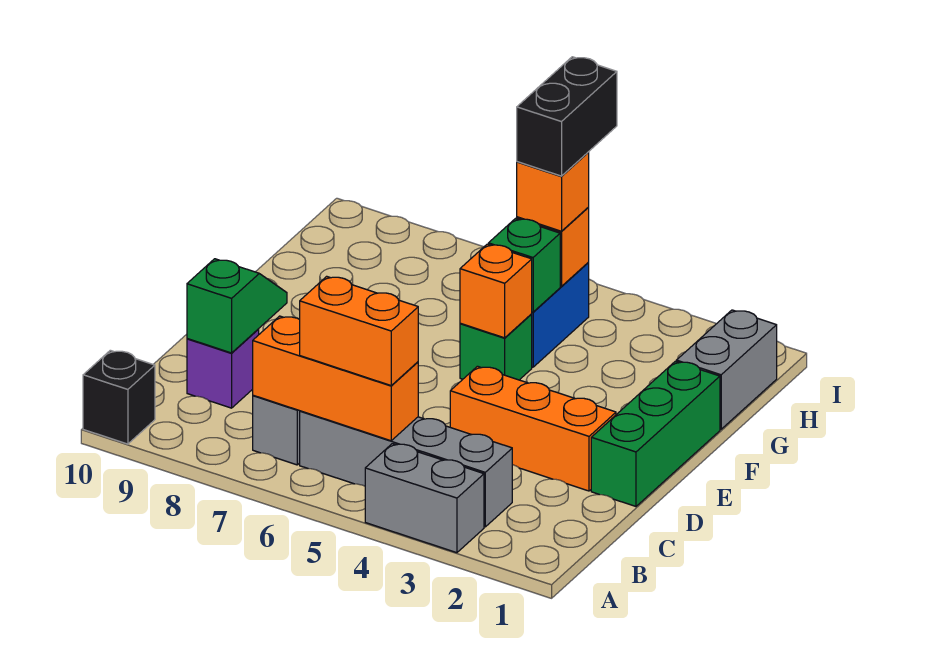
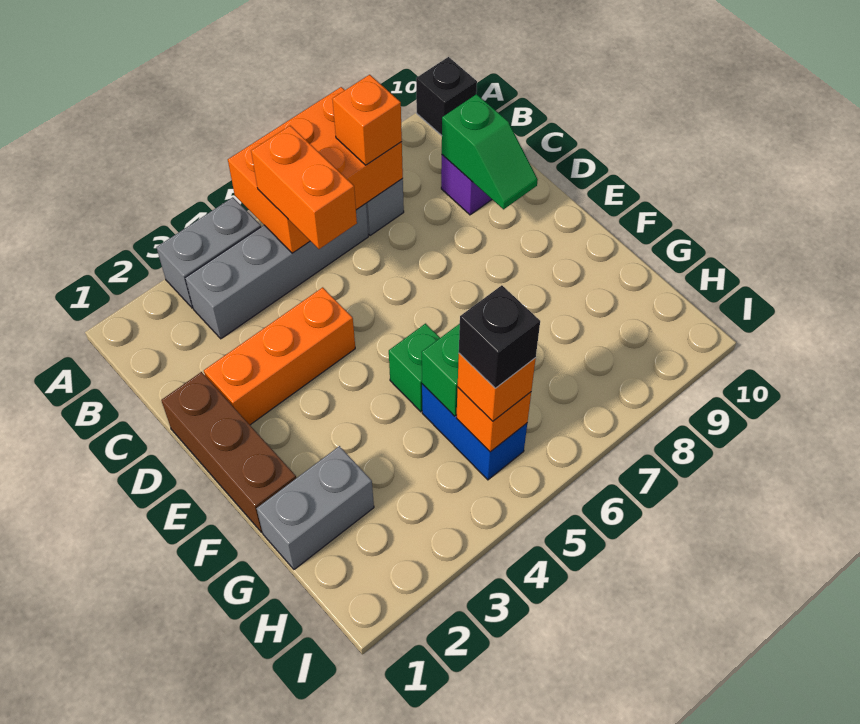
orange 1x3 brick [253,316,418,441] -> orange 2x3 brick [228,87,403,253]
orange 1x2 brick [300,276,418,385] -> orange 1x2 brick turned to [251,126,357,249]
green 1x3 brick [591,361,720,506] -> brown 1x3 brick [161,372,296,533]
orange 1x1 brick [460,244,532,338] -> orange 1x1 brick moved to [332,75,402,165]
grey 1x2 brick [676,310,777,429] -> grey 1x2 brick turned to [257,446,374,569]
black 1x2 brick [517,57,617,176] -> black 1x1 brick [459,285,540,388]

